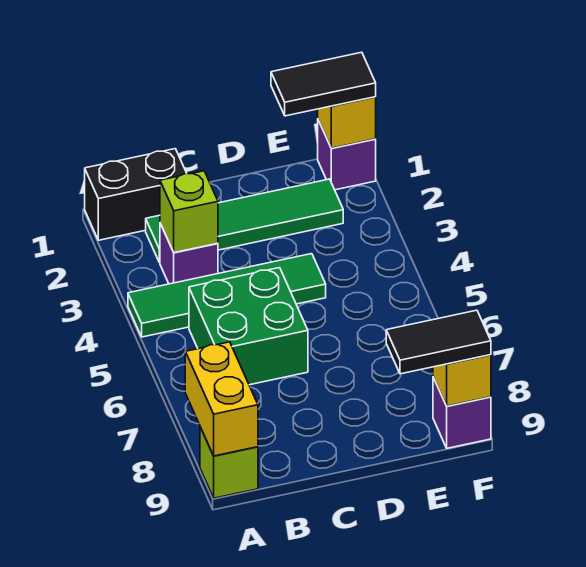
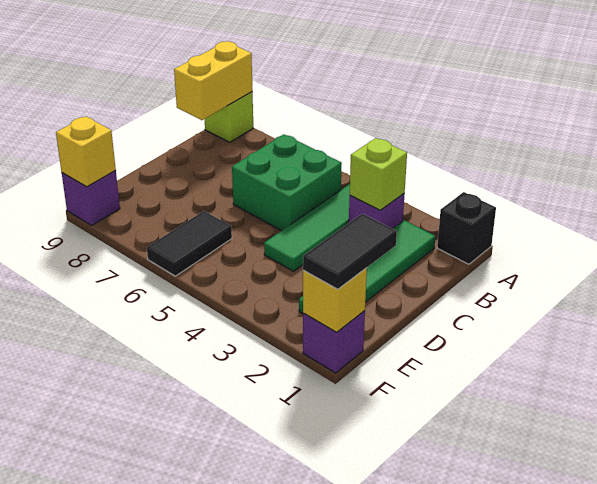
black 1x2 brick [85,149,187,240] -> black 1x1 brick [437,192,496,264]
yellow 1x2 brick [185,342,258,456] -> yellow 1x2 brick turned to [174,41,252,120]
black 1x2 tile [386,310,491,374] -> black 1x2 tile moved to [147,211,232,276]

